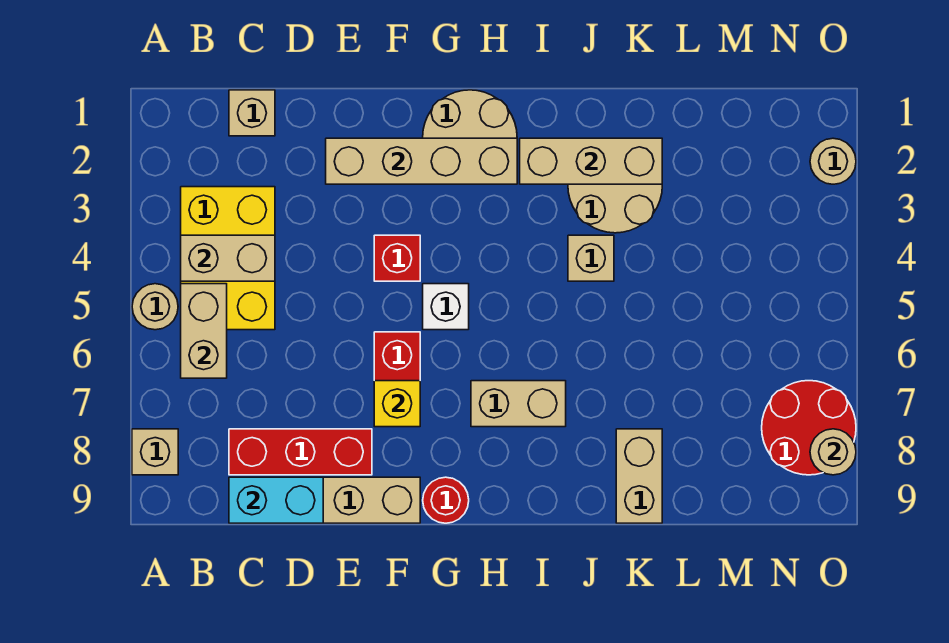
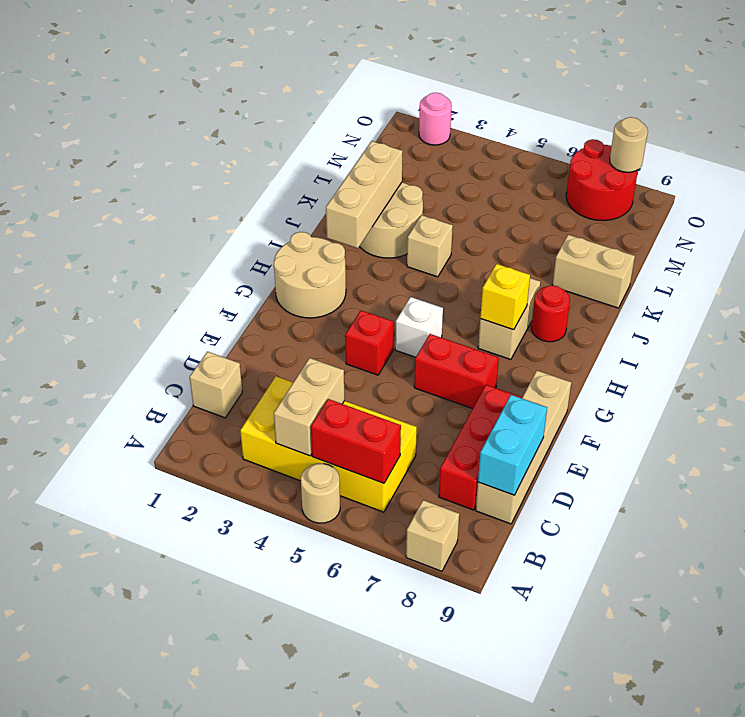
yellow 2x3 brick [181,187,275,330] -> yellow 2x4 brick [240,376,417,512]
tan 1x2 brick [181,284,227,378] -> red 1x2 brick [311,399,401,483]
tan 1x4 brick [326,138,517,184] -> none
yellow 1x1 brick [374,381,420,427] -> yellow 1x1 brick moved to [480,264,530,330]
red 1x1 round brick [423,477,469,523] -> red 1x1 round brick moved to [531,285,570,342]
tan 1x1 round brick [810,138,856,184] -> pink 1x1 round brick [419,93,452,145]

